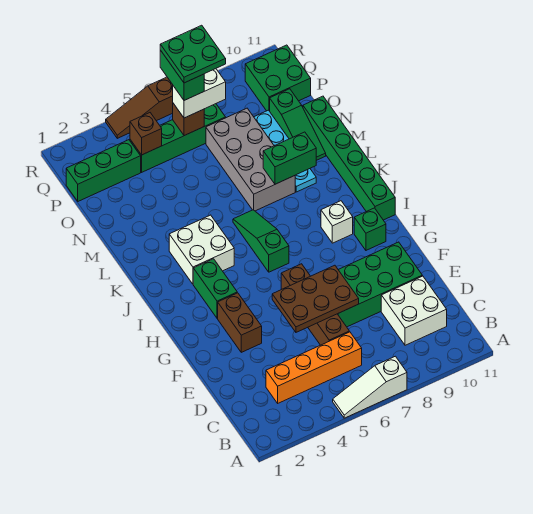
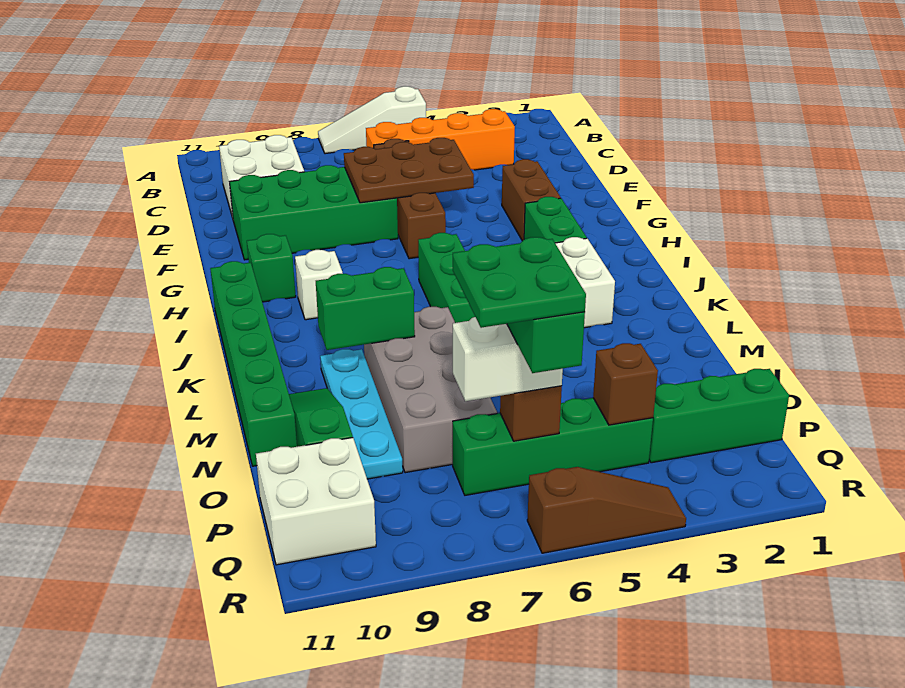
white 1x3 slope [333,356,407,418] -> white 1x3 slope turned to [318,86,426,154]
green 1x3 slope [233,210,289,272] -> green 1x3 brick [418,233,475,323]
green 2x2 brick [245,45,311,111] -> white 2x2 brick [256,438,376,565]

